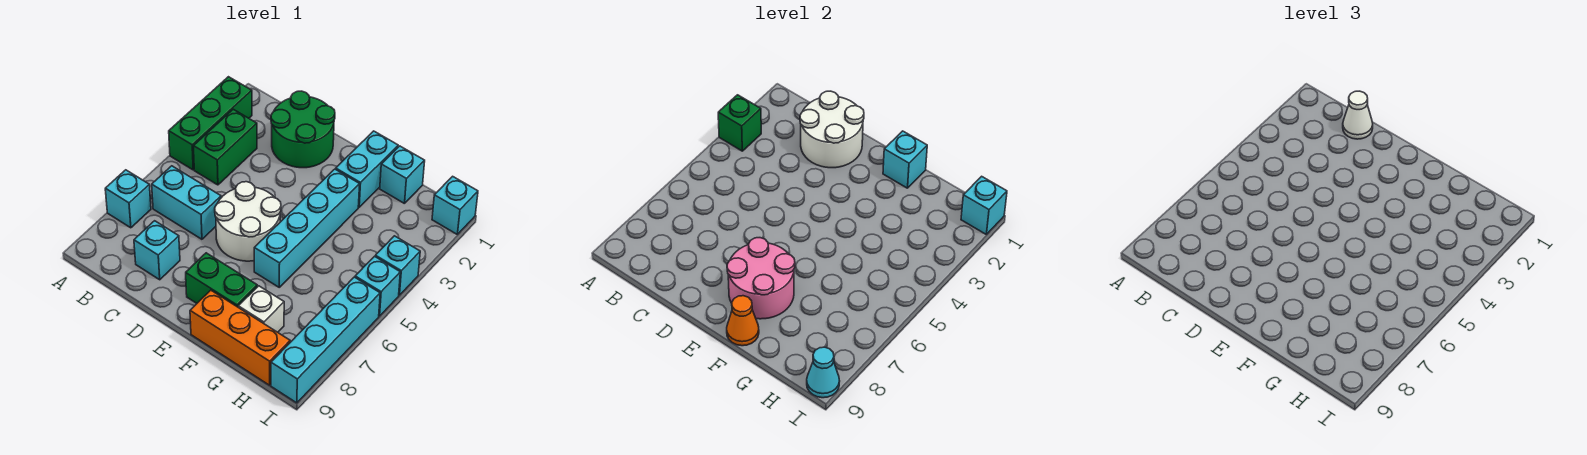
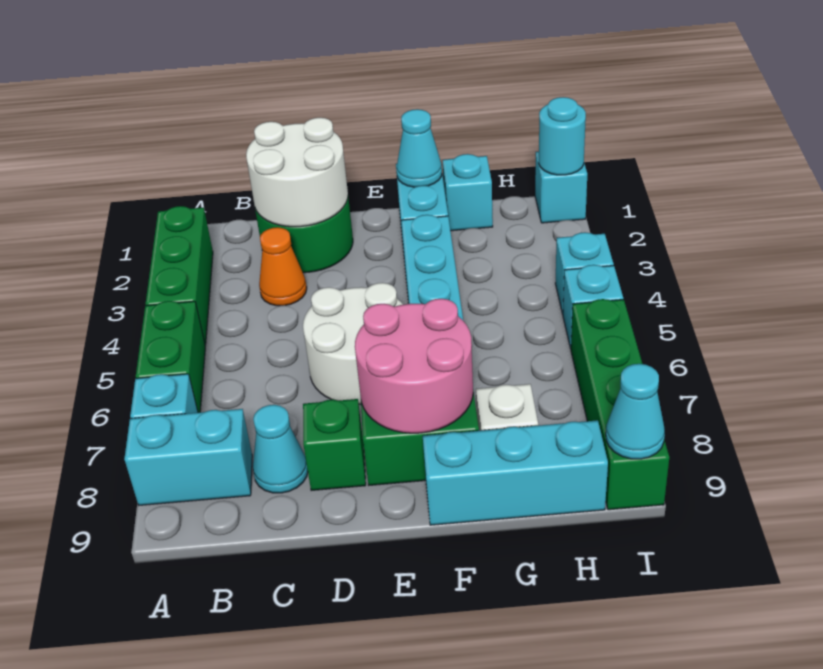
green 1x1 brick [718,95,761,151] -> green 1x1 brick moved to [303,399,366,491]
green 1x2 brick [194,109,257,185] -> green 1x2 brick moved to [136,301,205,413]
cyan 1x2 brick [152,166,221,239] -> cyan 1x2 brick moved to [124,409,252,505]
white 1x1 cone [1343,91,1373,139] -> none
cyan 1x1 brick [134,221,180,280] -> cyan 1x1 cone [253,405,308,493]
cyan 1x1 brick [883,131,927,188] -> cyan 1x1 cone [396,109,442,187]
orange 1x3 brick [190,290,290,385] -> cyan 1x3 brick [423,420,608,525]
orange 1x1 cone [727,296,759,346] -> orange 1x1 cone moved to [259,227,307,306]
cyan 1x1 brick [961,176,1007,234] -> cyan 1x1 round brick [539,97,586,175]
cyan 1x4 brick [271,277,380,403] -> green 1x4 brick [571,299,669,510]

